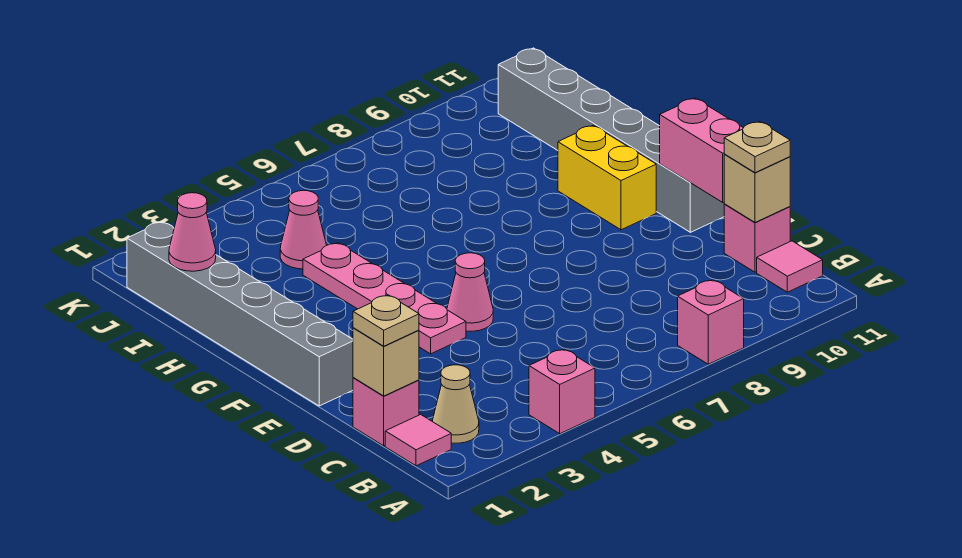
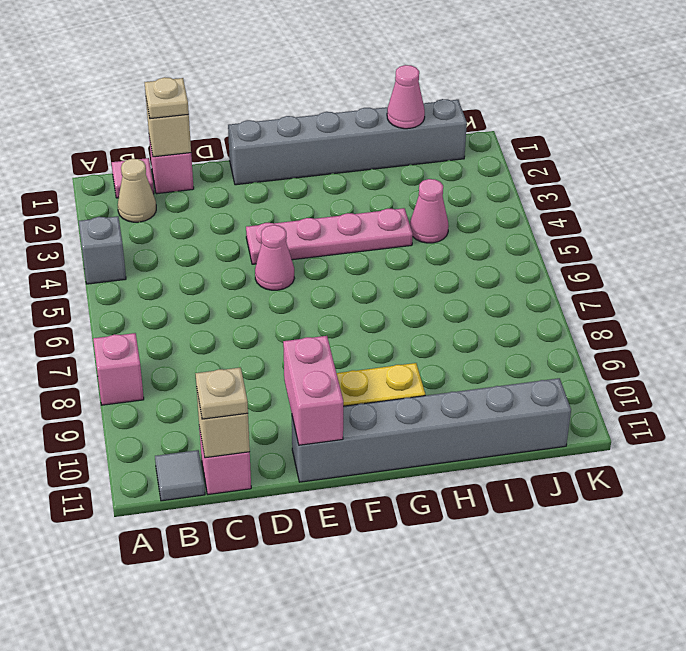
pink 1x1 brick [529,349,595,434] -> grey 1x1 brick [79,216,126,284]
pink 1x1 tile [757,241,823,292] -> grey 1x1 tile [155,450,205,501]
pink 1x2 brick [660,98,743,202] -> pink 1x2 brick turned to [283,336,343,445]

